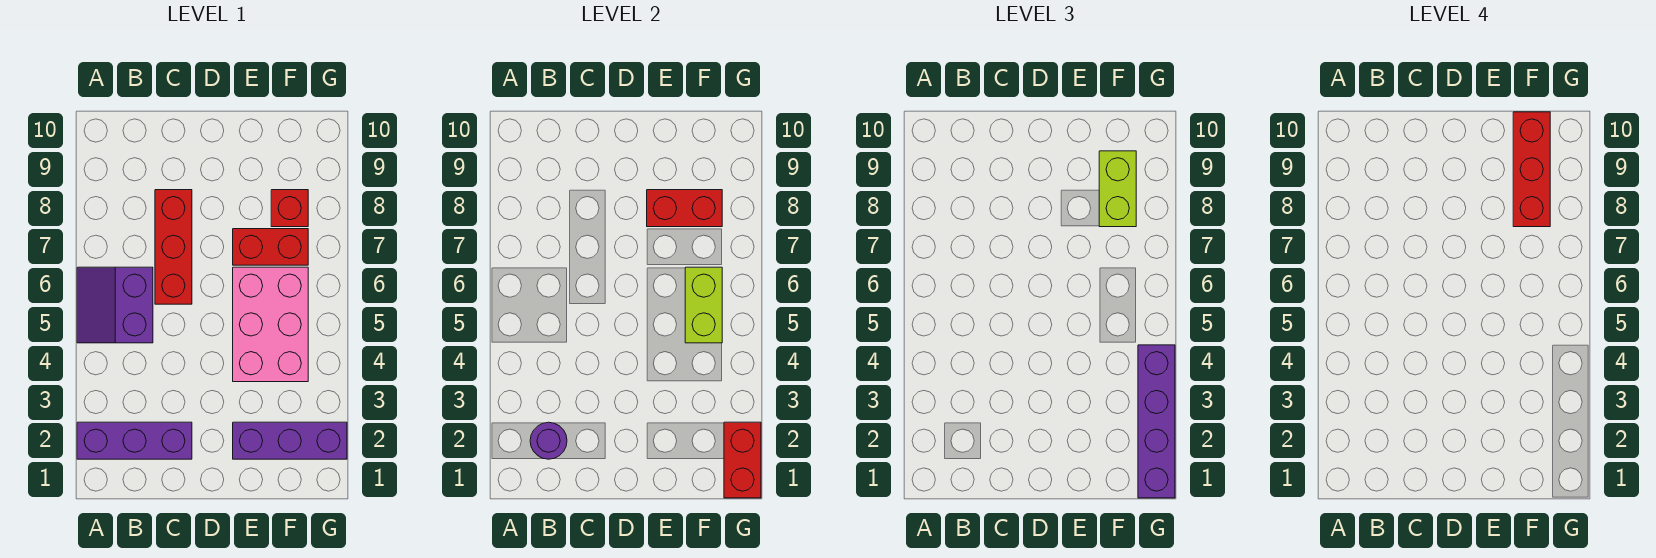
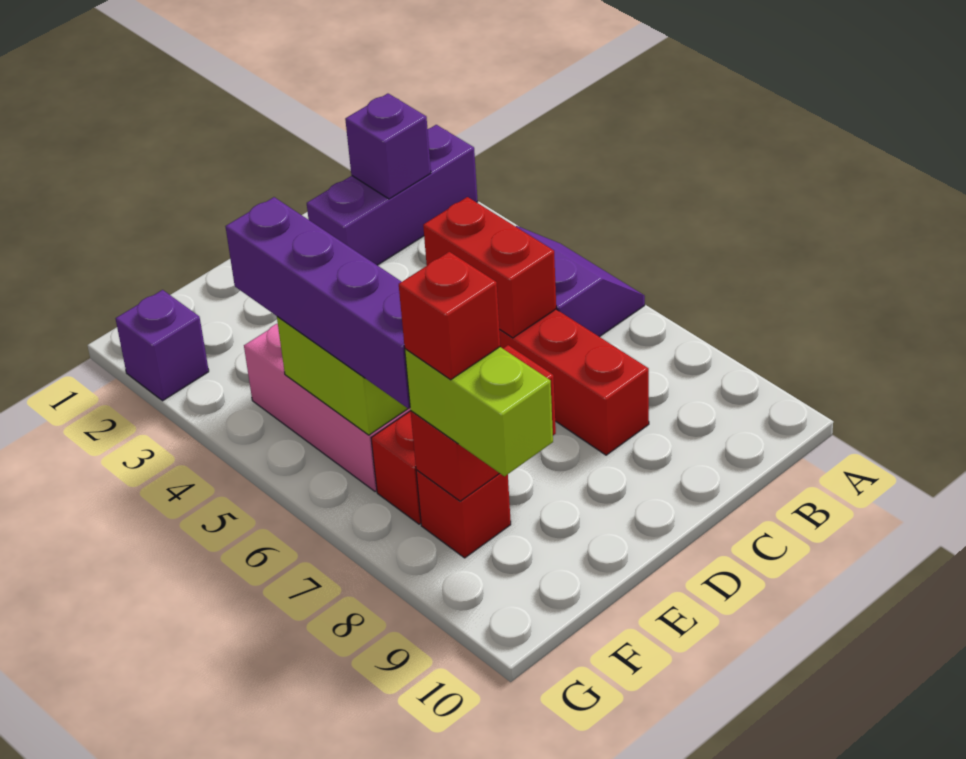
purple 1x1 round brick [530,422,567,459] -> purple 1x1 brick [345,94,431,199]
purple 1x3 brick [233,422,347,459] -> purple 1x1 brick [116,290,209,401]
red 1x3 brick [1513,112,1550,227] -> red 1x1 brick [399,252,500,380]
red 1x2 brick [724,422,761,498] -> red 1x2 brick moved to [423,197,556,338]
purple 1x4 brick [1138,345,1175,498] -> purple 1x4 brick moved to [225,197,410,409]

